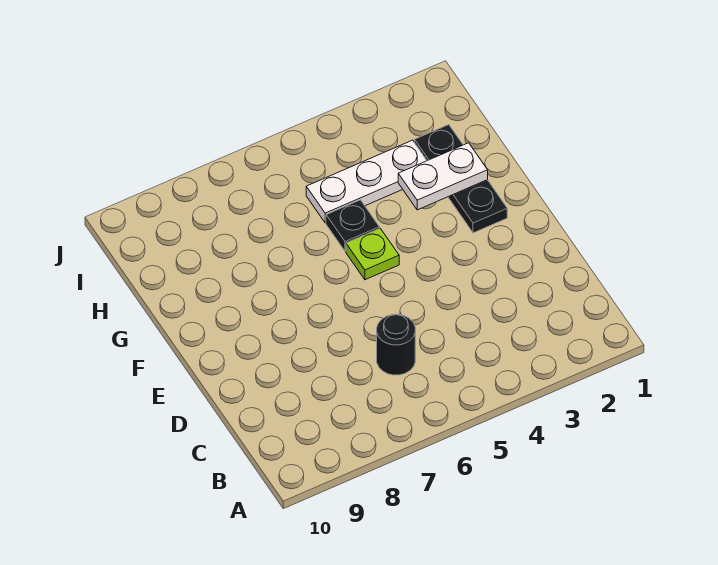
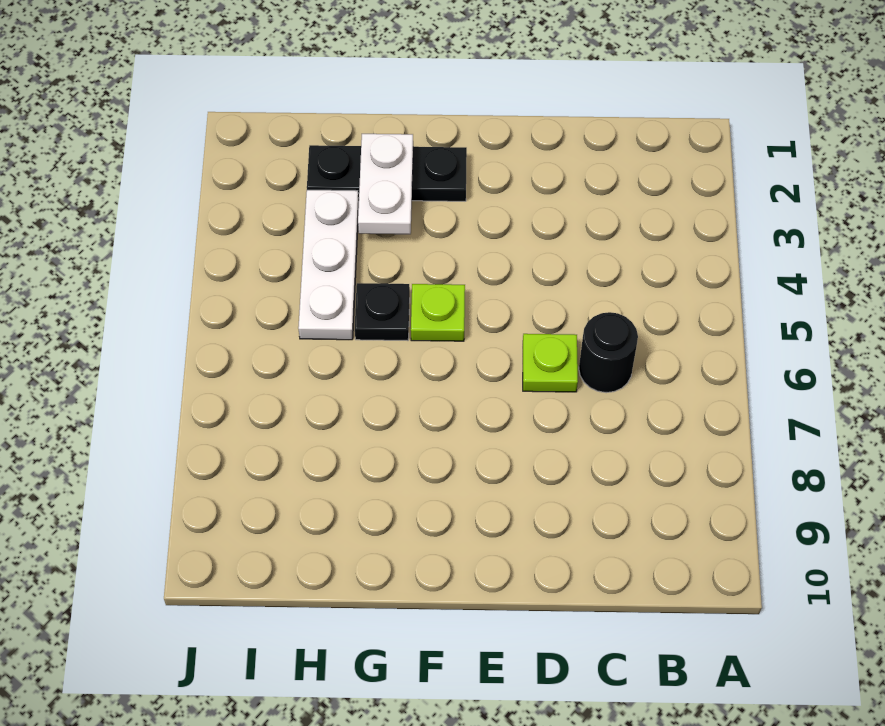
none -> lime 1x1 plate [523,334,578,392]

